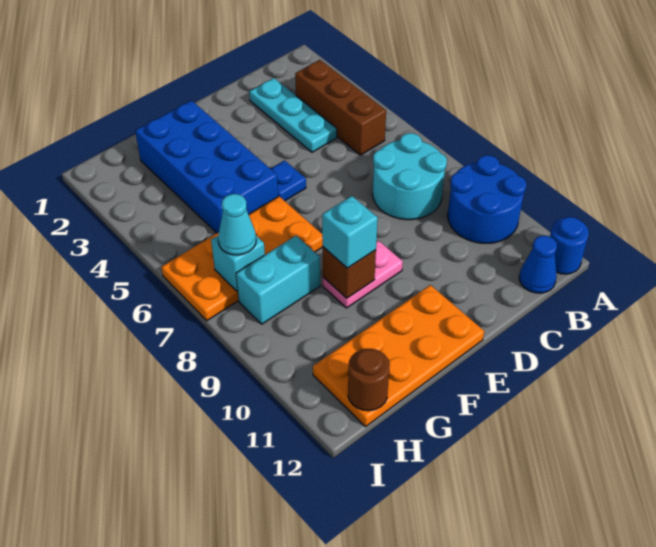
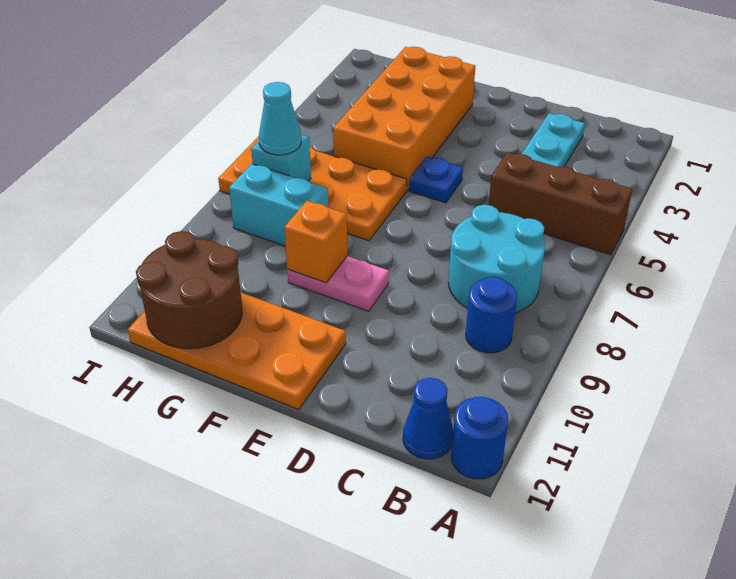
blue 2x2 round brick [448,155,526,243] -> blue 1x1 round brick [466,277,517,353]
brown 1x3 brick [295,60,386,155] -> brown 1x3 brick turned to [489,152,632,255]
blue 2x4 brick [135,101,278,233] -> orange 2x4 brick [333,47,475,191]
brown 1x1 brick [323,247,376,298] -> orange 1x1 brick [284,201,347,283]
cyan 1x1 brick [322,196,378,268] -> none
brown 1x1 round brick [348,349,390,411] -> brown 2x2 round brick [136,231,242,349]

